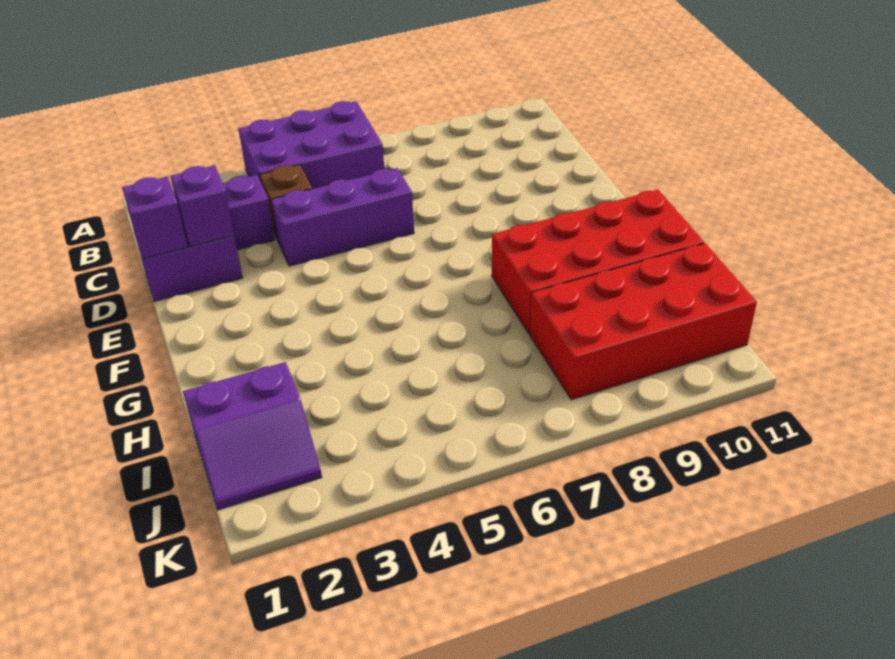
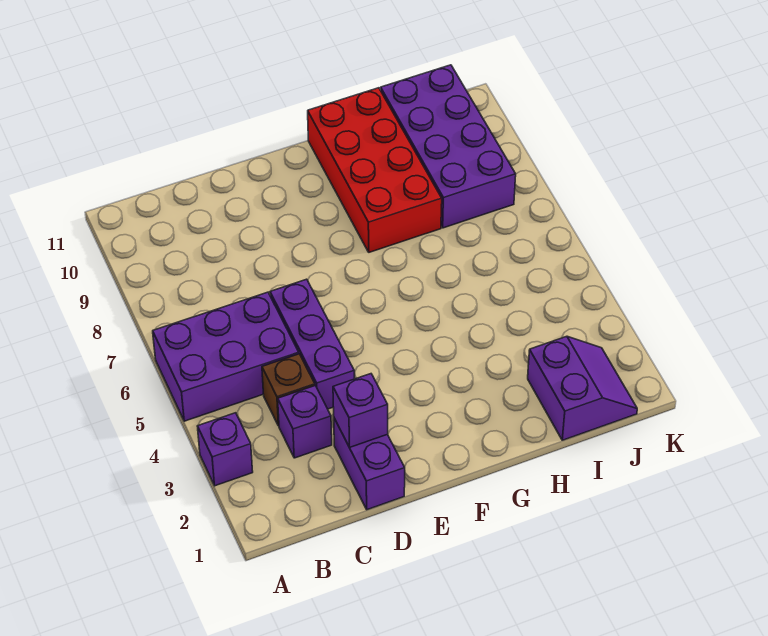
purple 2x3 brick [238,101,384,189] -> purple 2x3 brick turned to [153,292,299,421]
purple 1x1 brick [122,176,188,259] -> purple 1x1 brick moved to [198,413,253,486]
red 2x4 brick [530,243,757,400] -> purple 2x4 brick [381,65,516,228]

